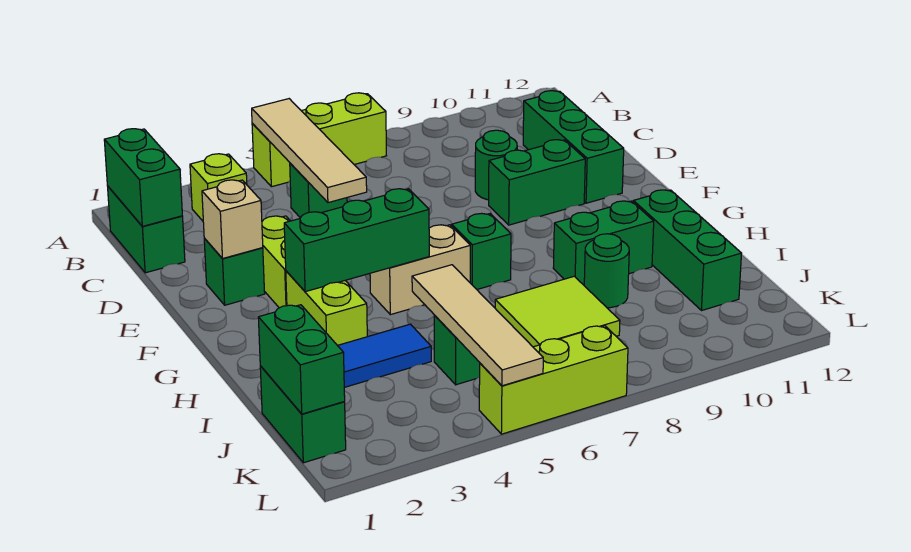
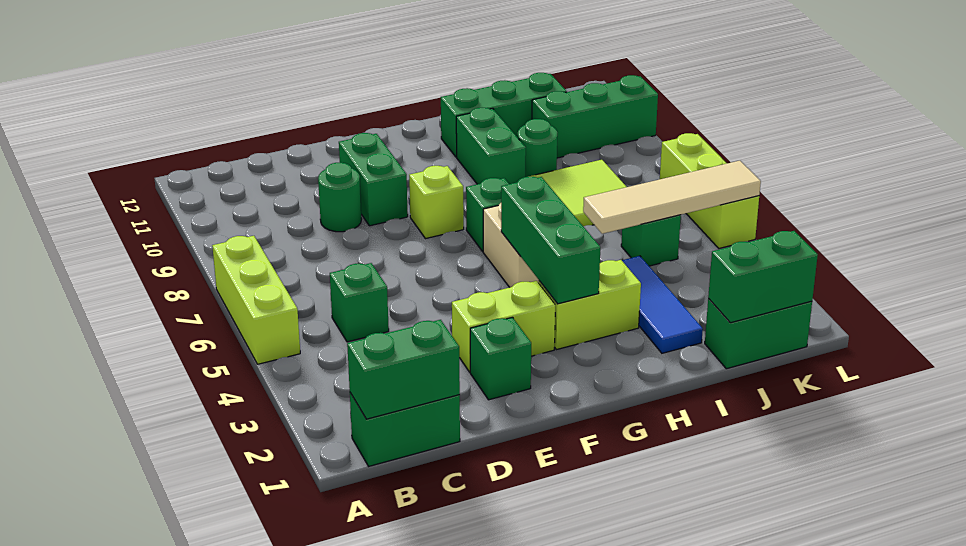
tan 1x4 tile [252,99,367,203] -> none
lime 1x1 brick [190,154,247,221] -> lime 1x1 brick moved to [409,166,464,239]
green 1x3 brick [523,91,624,203] -> green 1x3 brick moved to [532,75,658,158]
tan 1x1 brick [202,180,263,259] -> none

